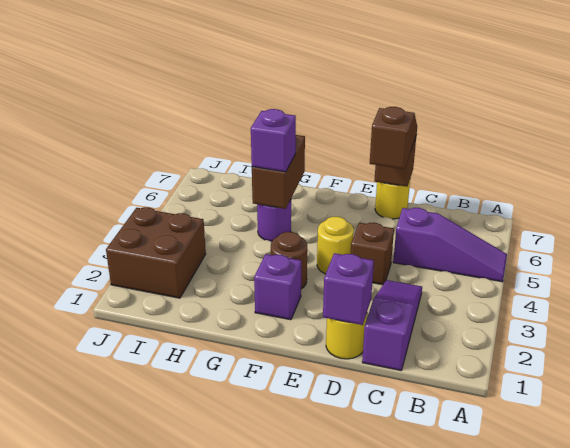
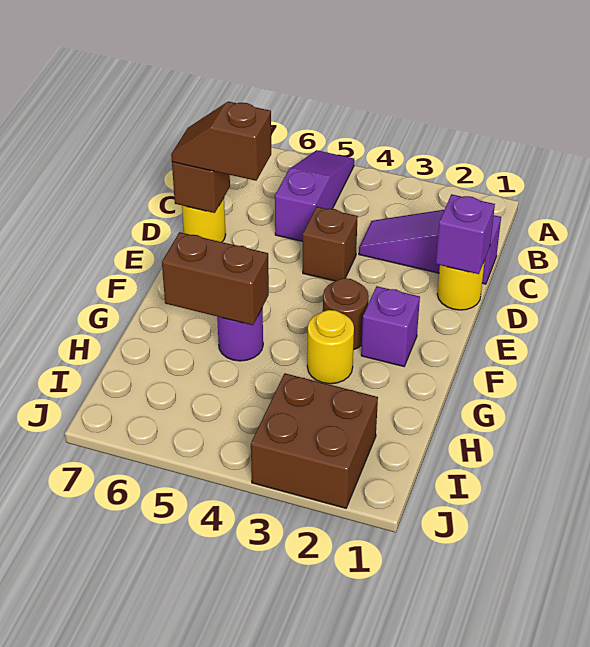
yellow 1x1 round brick [317,217,354,274] -> yellow 1x1 round brick moved to [307,310,354,384]
purple 1x1 brick [251,109,296,172] -> none

